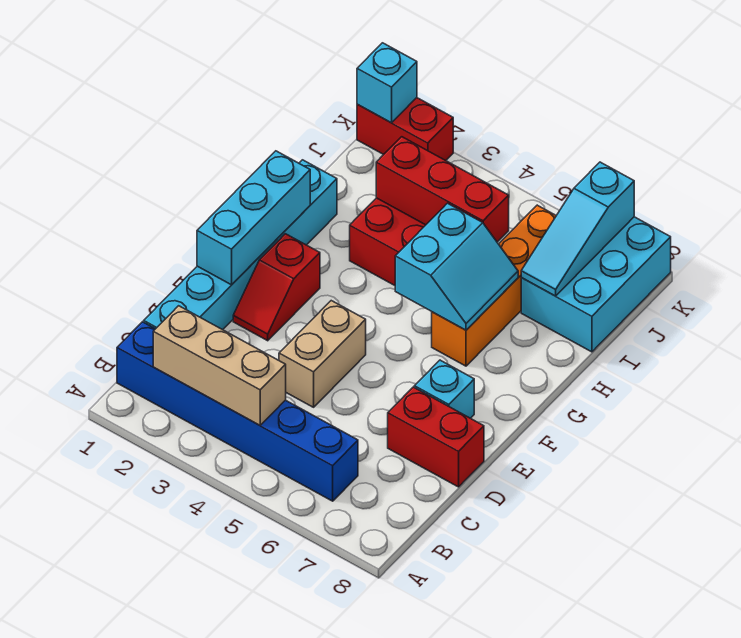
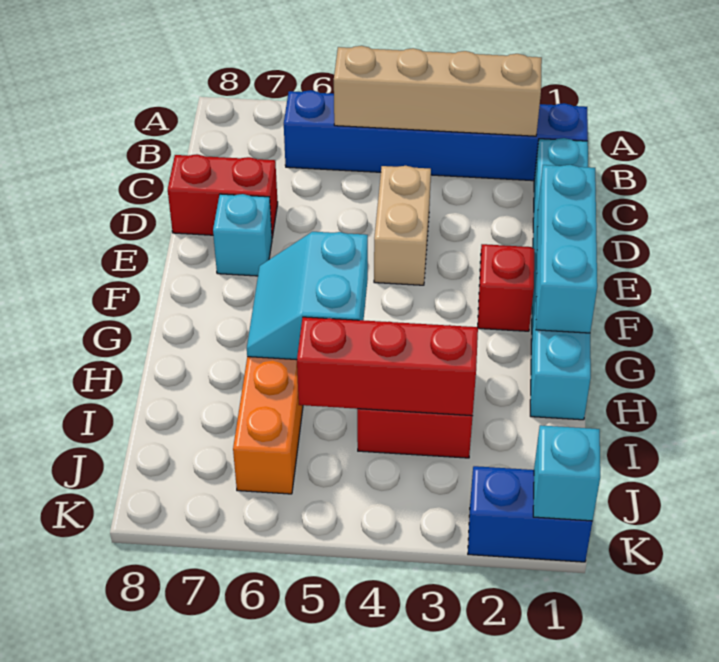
tan 1x3 brick [153,306,286,425] -> tan 1x4 brick [334,46,542,136]
cyan 2x3 brick [521,217,671,352] -> none
cyan 1x3 slope [521,162,634,296] -> none
red 1x2 brick [357,98,453,161] -> blue 1x2 brick [468,466,592,562]

